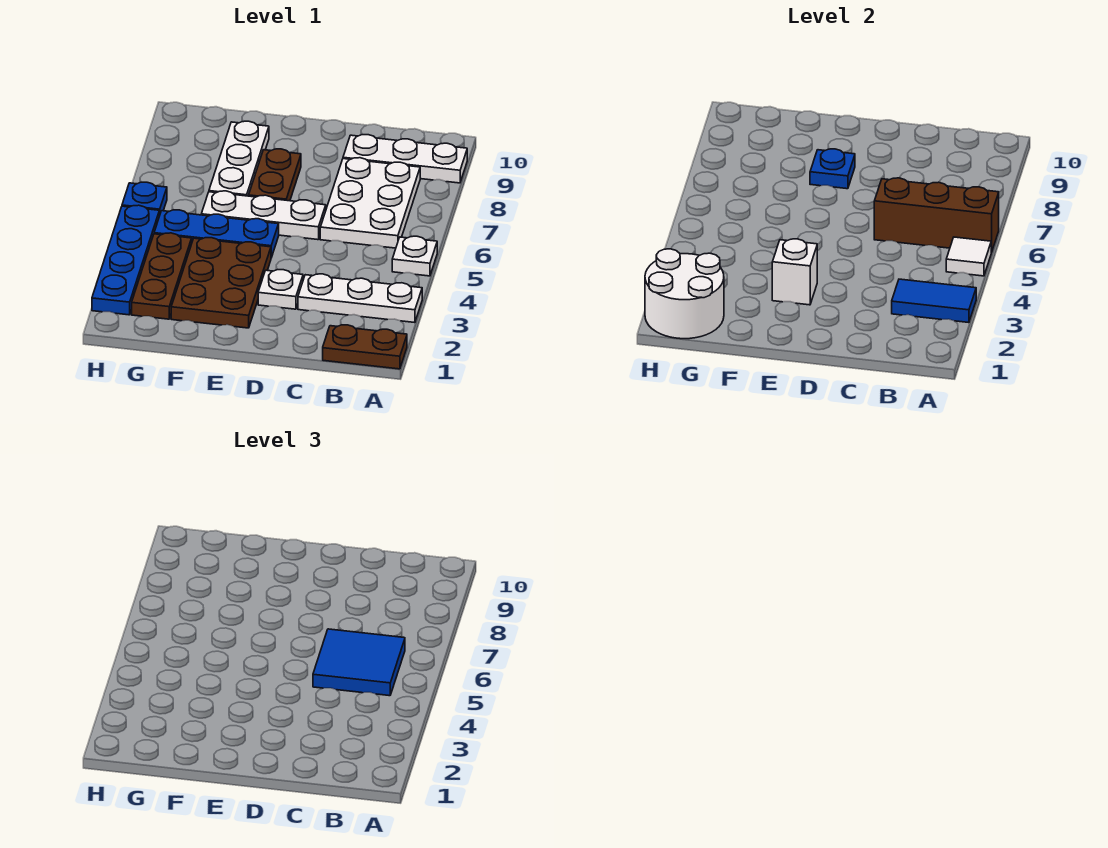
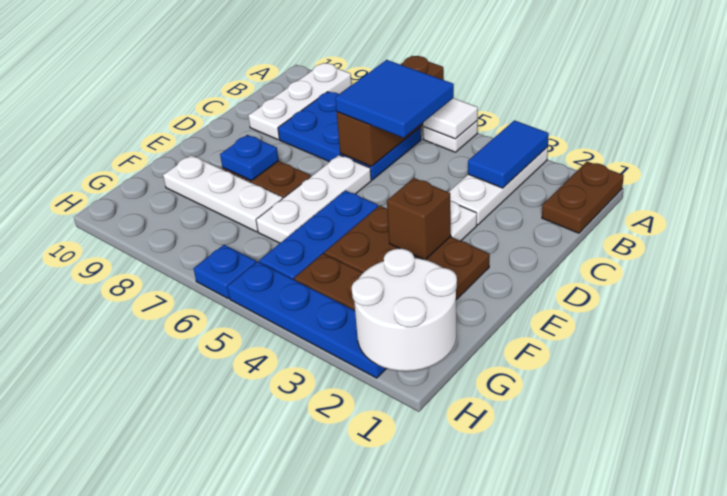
white 2x3 plate [320,158,420,248] -> blue 2x3 plate [278,92,421,180]
white 1x1 brick [772,239,817,305] -> brown 1x1 brick [387,178,451,260]

